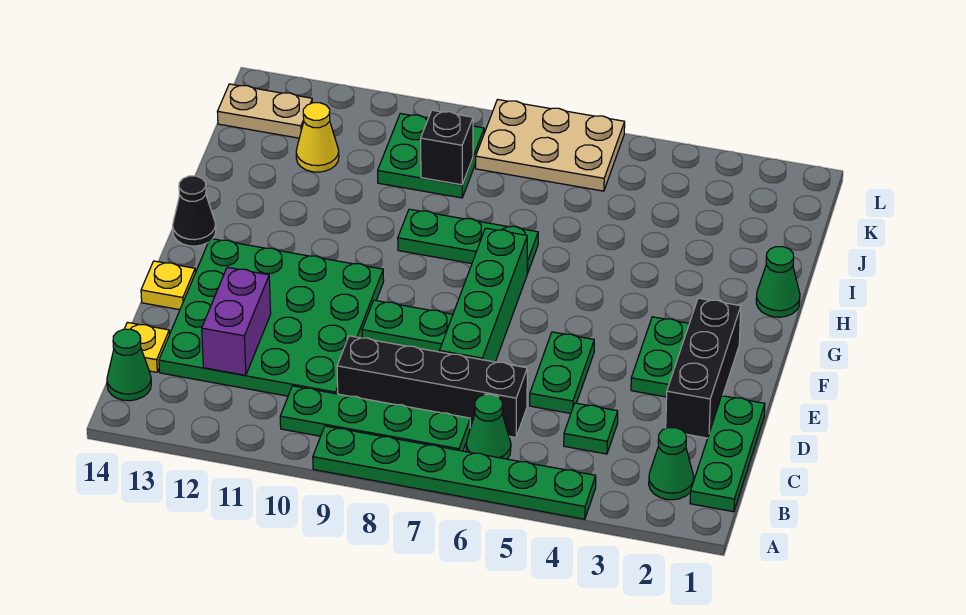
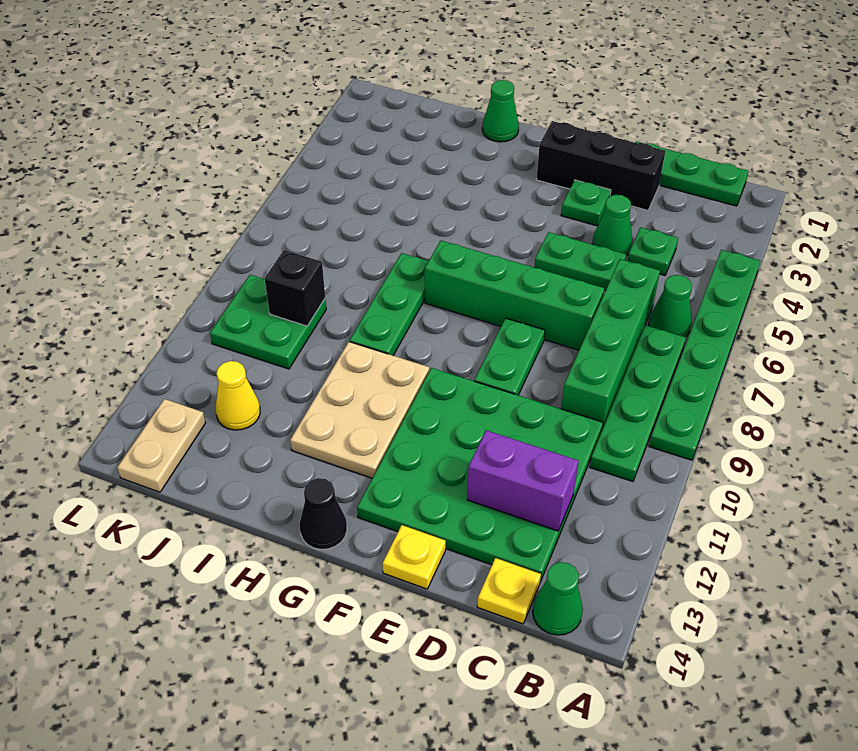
green 1x1 cone [649,428,694,500] -> green 1x1 cone moved to [592,195,632,256]
black 1x4 brick [337,336,527,438] -> green 1x4 brick [561,259,660,429]
green 1x2 plate [631,317,689,397] -> green 1x1 plate [561,180,611,226]
tan 2x3 plate [476,100,625,191] -> tan 2x3 plate moved to [290,342,429,478]

